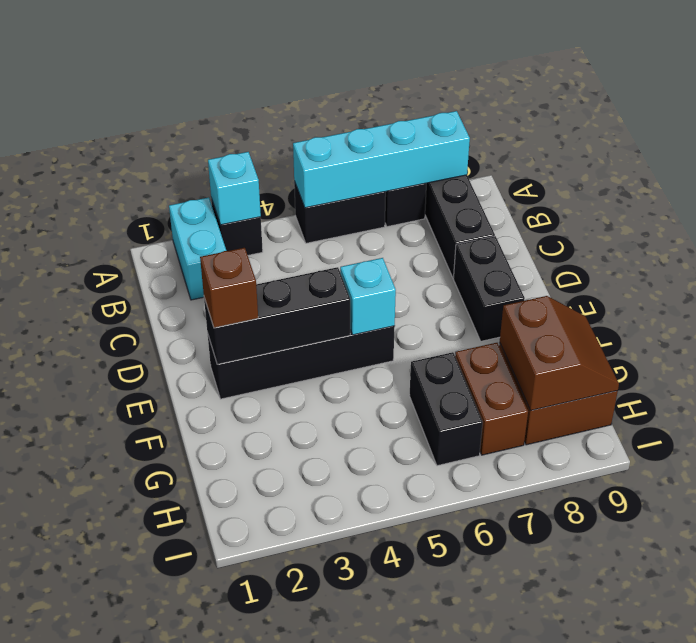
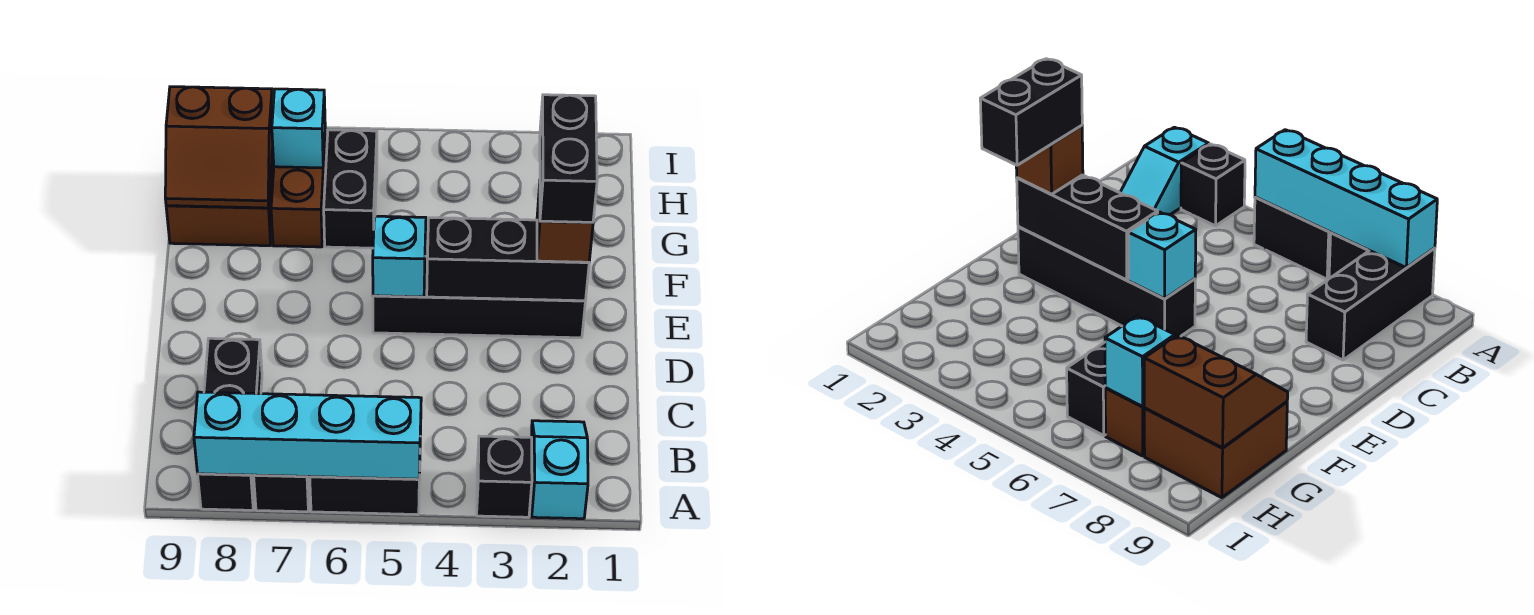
cyan 1x2 brick [169,197,226,300] -> cyan 1x2 slope [532,421,588,519]
cyan 1x1 brick [208,152,261,225] -> cyan 1x1 brick moved to [272,89,325,168]
black 1x2 brick [453,236,525,341] -> black 1x2 brick moved to [540,95,597,222]
brown 2x2 slope [500,296,619,411] -> brown 2x2 slope turned to [165,87,273,208]

